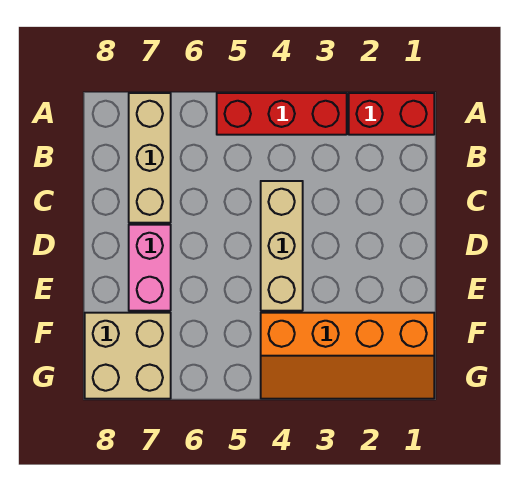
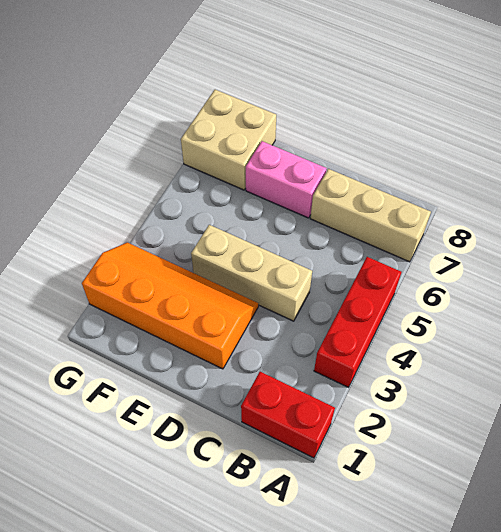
red 1x2 brick [349,93,434,135] -> red 1x2 brick turned to [241,372,335,458]
orange 2x4 slope [261,313,434,399] -> orange 2x4 slope turned to [82,242,258,369]

